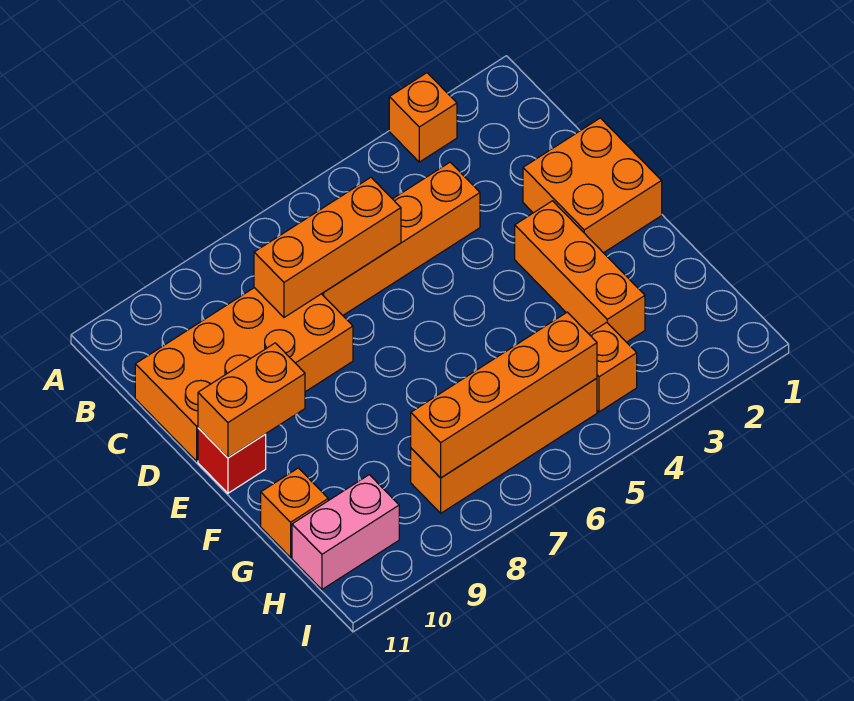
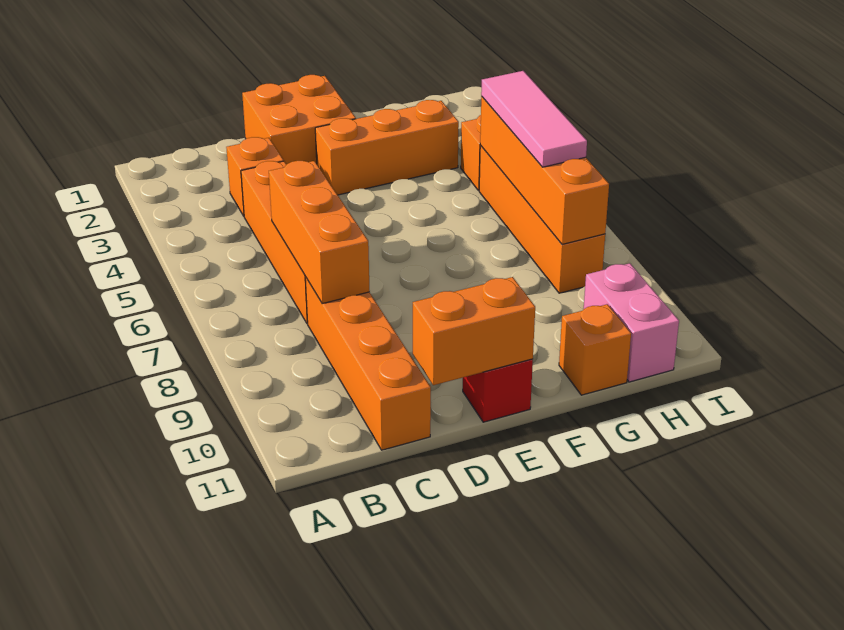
orange 1x1 brick [389,73,457,162] -> orange 1x1 brick moved to [226,137,284,216]
orange 2x4 brick [135,288,353,461] -> orange 1x4 brick [305,277,431,450]
orange 1x2 brick [198,343,305,458] -> orange 1x2 brick turned to [413,277,535,385]
none -> pink 1x3 tile [481,71,587,167]

